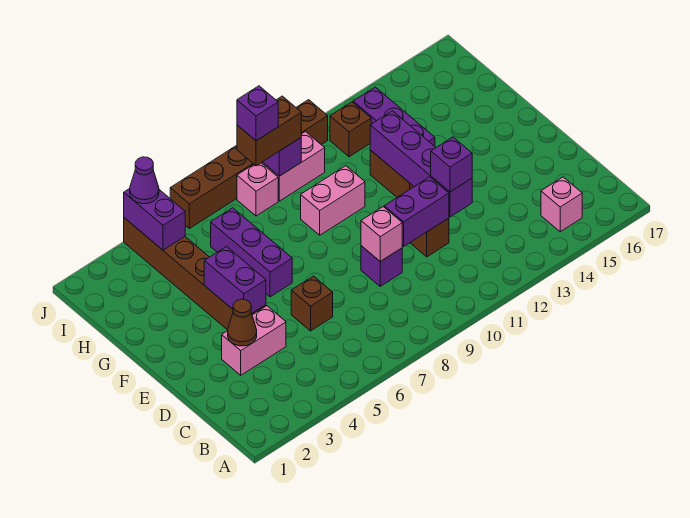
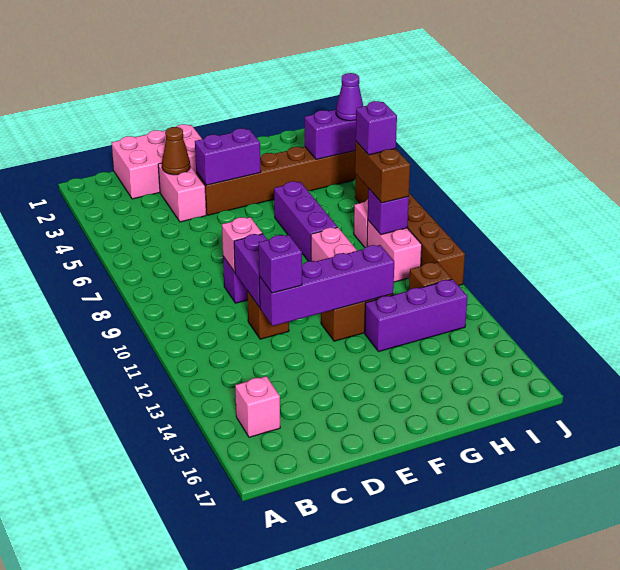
none -> pink 2x3 brick [112,124,202,199]
brown 1x1 brick [291,276,333,331] -> none
purple 1x3 brick [211,208,292,297] -> purple 1x3 brick turned to [274,181,337,261]

